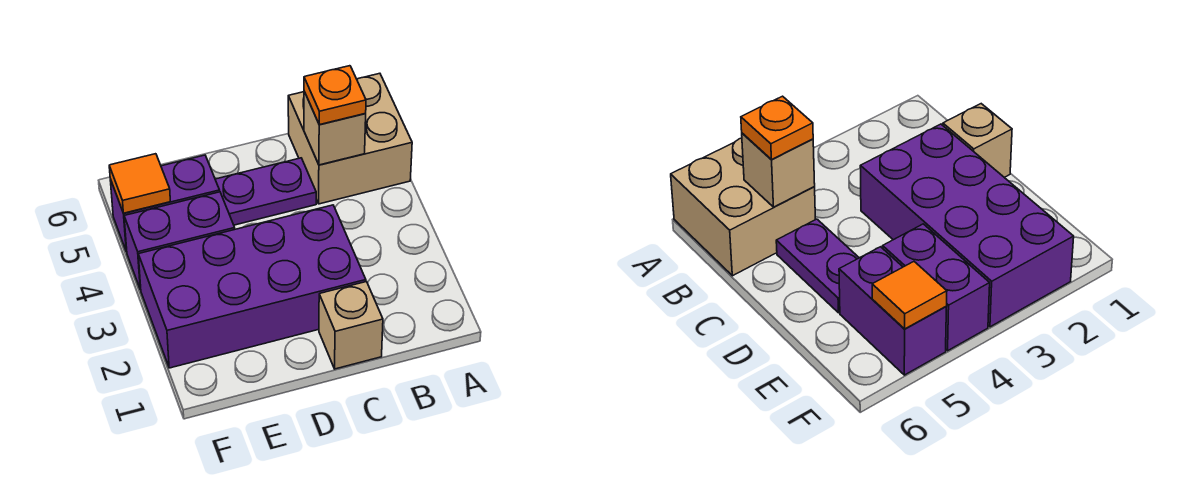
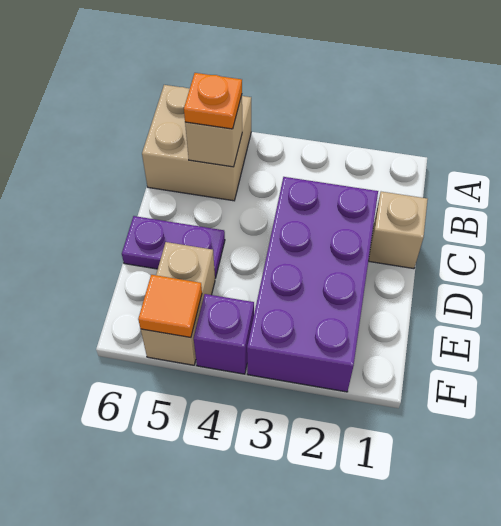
purple 1x2 plate [215,158,316,225] -> purple 1x2 plate turned to [122,216,225,278]
purple 1x2 brick [124,192,235,290] -> purple 1x1 brick [194,294,254,374]
purple 1x2 brick [110,155,220,252] -> tan 1x2 brick [141,242,215,365]

